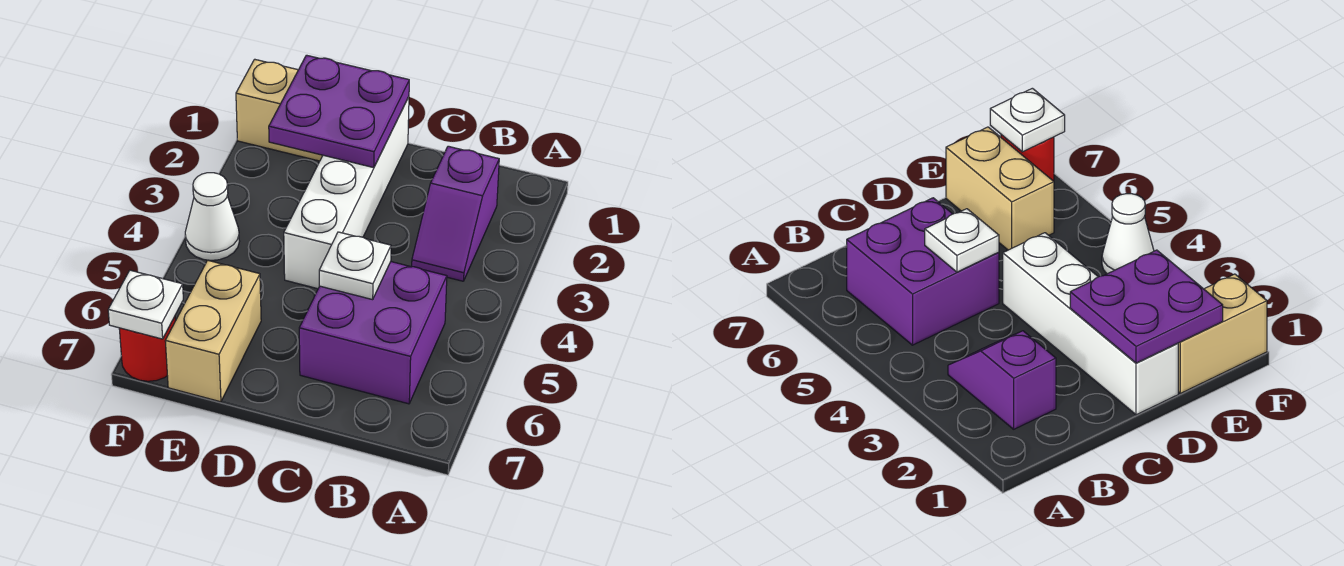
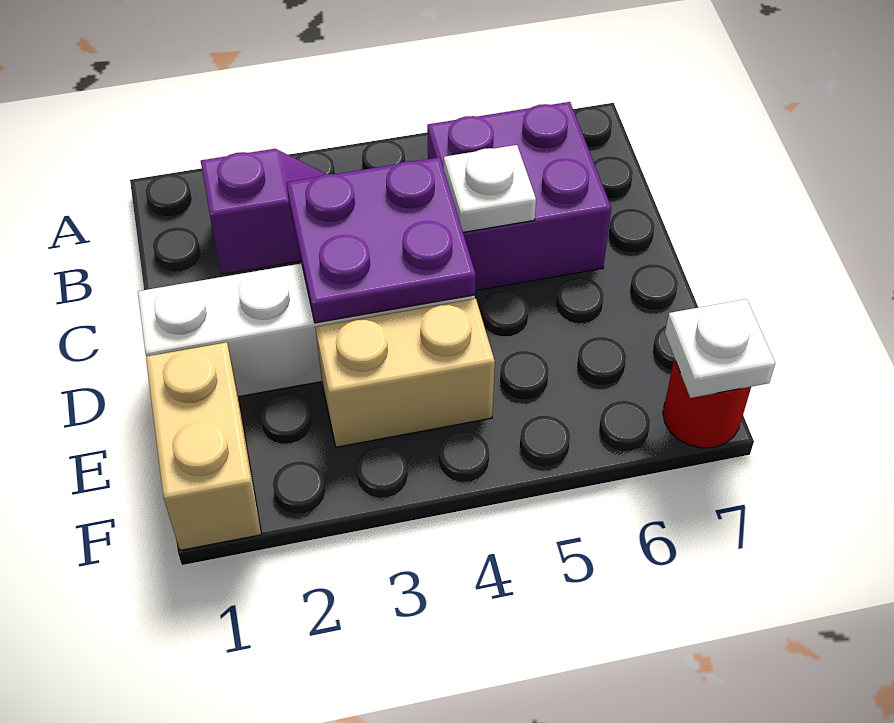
purple 2x2 plate [269,55,409,168] -> purple 2x2 plate moved to [286,157,476,323]
tan 1x2 brick [165,260,261,402] -> tan 1x2 brick moved to [315,299,495,447]
white 1x1 cone [185,173,240,260] -> none

